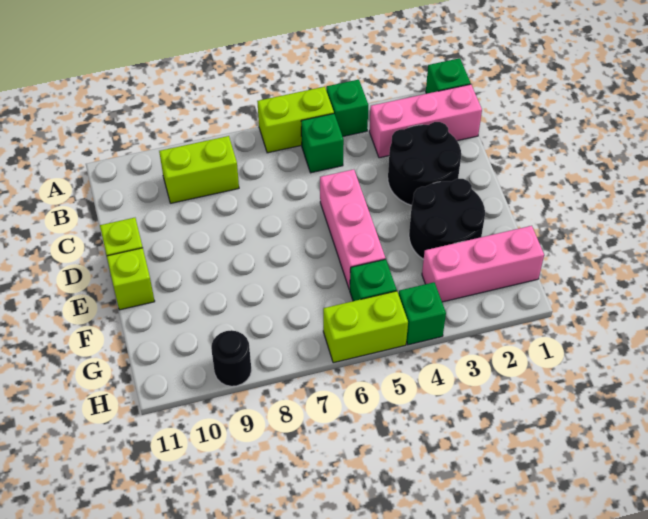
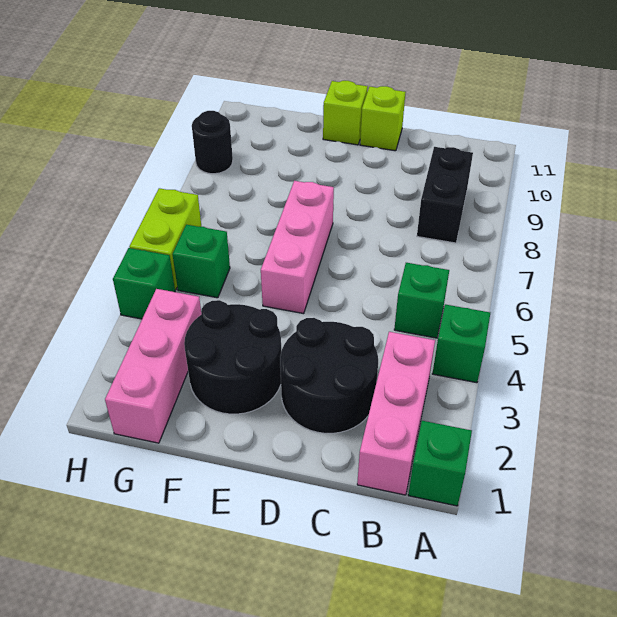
lime 1x2 brick [257,87,334,153] -> none
lime 1x2 brick [159,136,239,203] -> black 1x2 brick [417,147,473,243]
pink 1x3 brick [320,169,385,290] -> pink 1x3 brick turned to [261,181,334,314]

